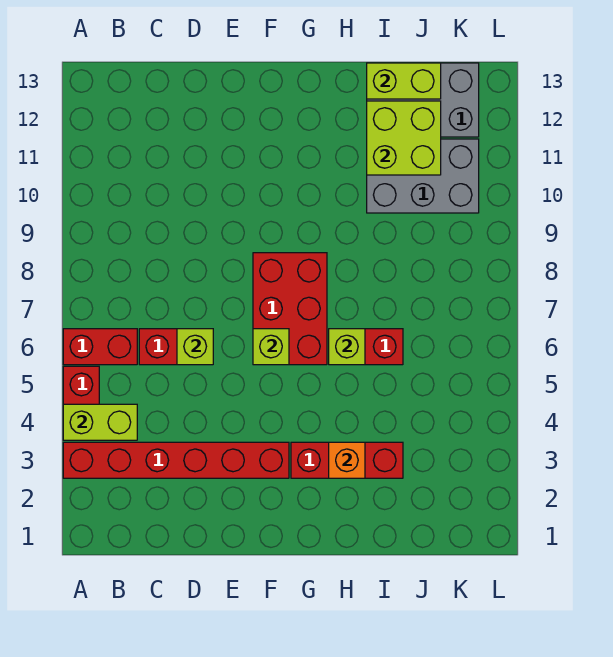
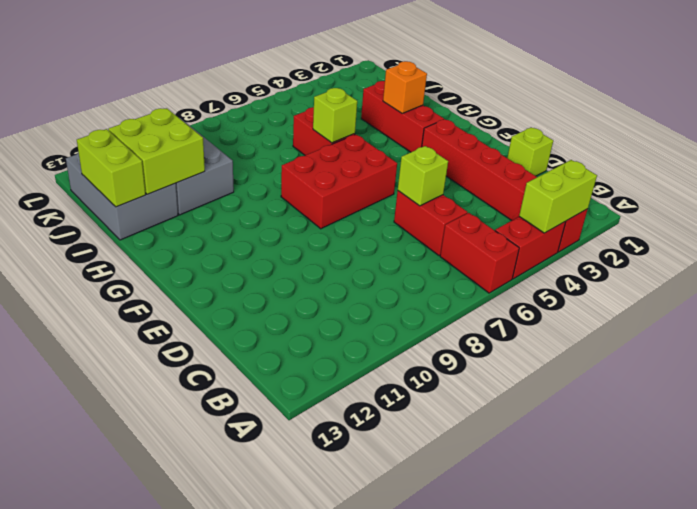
lime 1x2 brick [63,404,137,440] -> lime 1x2 brick turned to [519,160,597,233]
lime 1x1 brick [253,329,289,365] -> lime 1x1 brick moved to [507,127,553,176]

